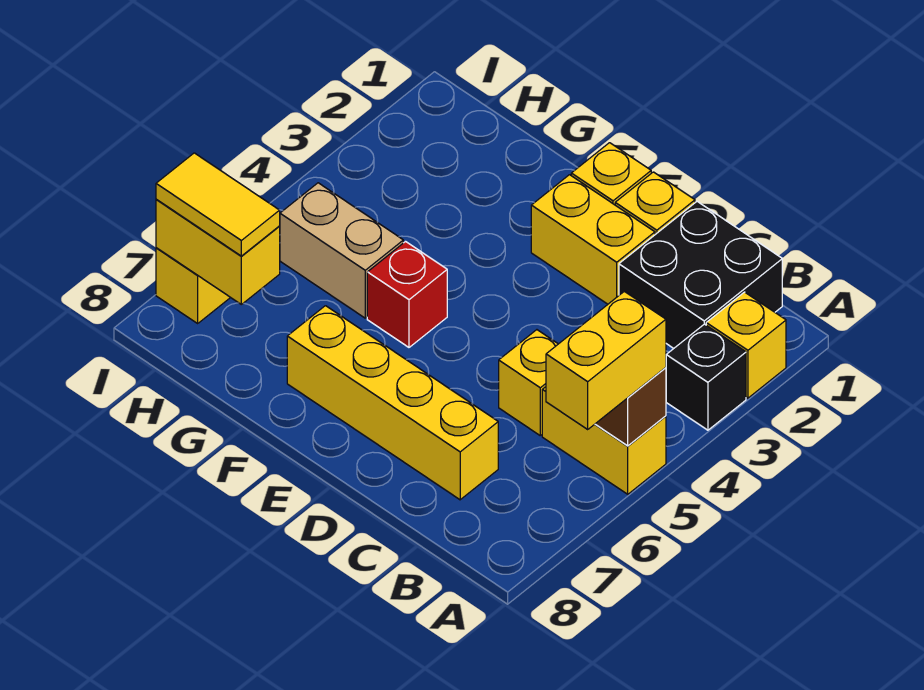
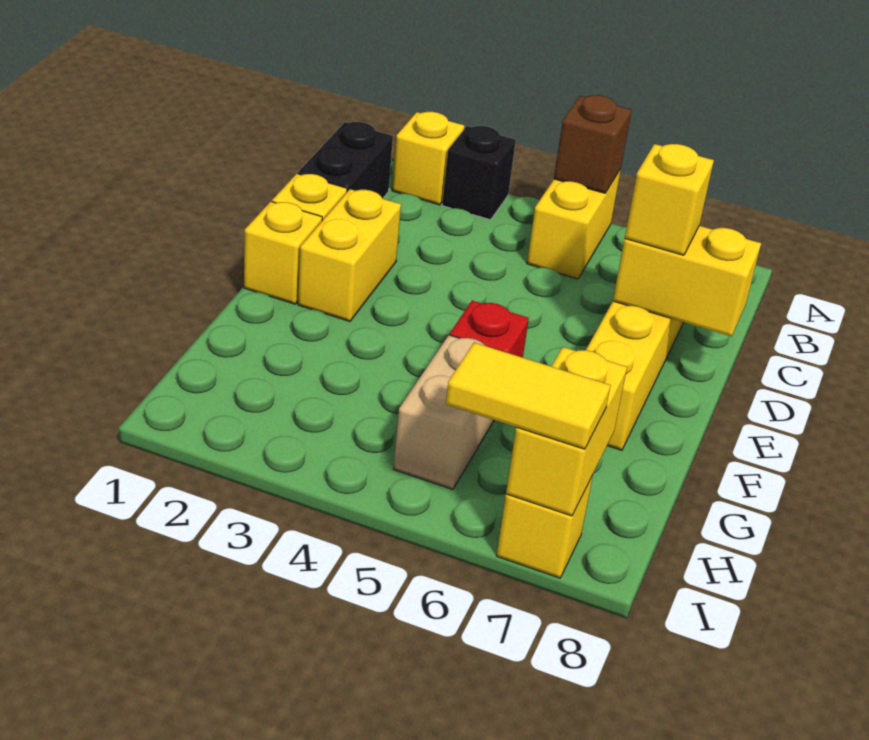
yellow 1x2 brick [546,291,666,429] -> yellow 1x2 brick moved to [613,226,761,336]
black 2x2 brick [619,201,782,349] -> black 1x2 brick [298,122,393,199]
yellow 1x1 brick [499,330,558,435] -> yellow 1x1 brick moved to [625,144,714,255]
yellow 1x2 tile [156,153,280,256] -> yellow 1x2 tile turned to [446,343,611,449]

